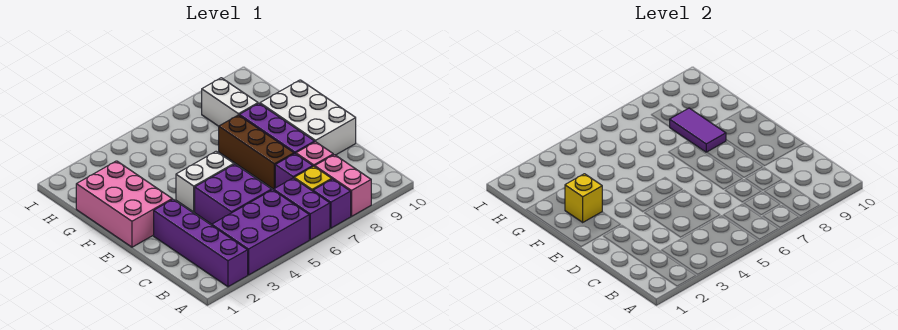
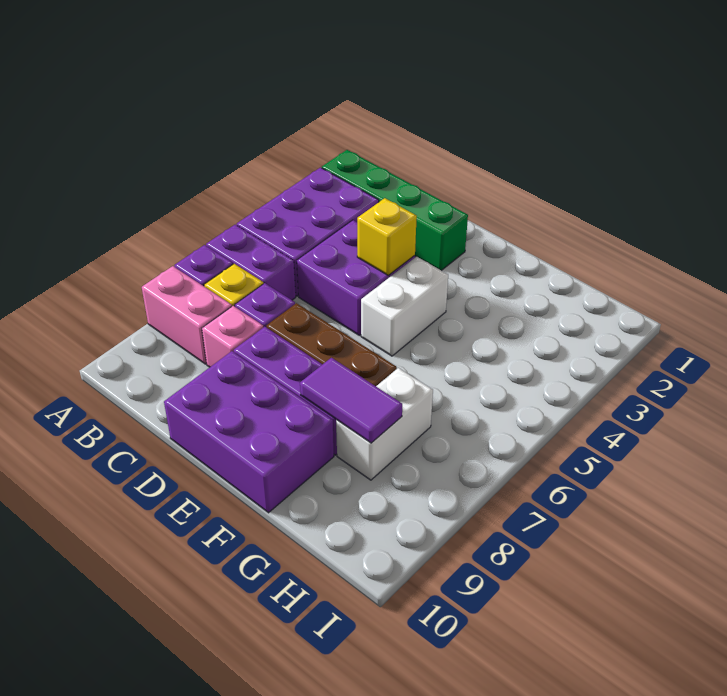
purple 1x4 brick [154,199,248,287] -> green 1x4 brick [322,150,468,271]
white 2x3 brick [260,80,356,155] -> purple 2x3 brick [164,351,334,513]
pink 2x3 brick [76,161,172,247] -> none
yellow 1x1 brick [565,174,602,222] -> yellow 1x1 brick moved to [357,198,417,276]
white 1x2 brick [202,78,258,126] -> white 1x2 brick turned to [336,368,433,480]

